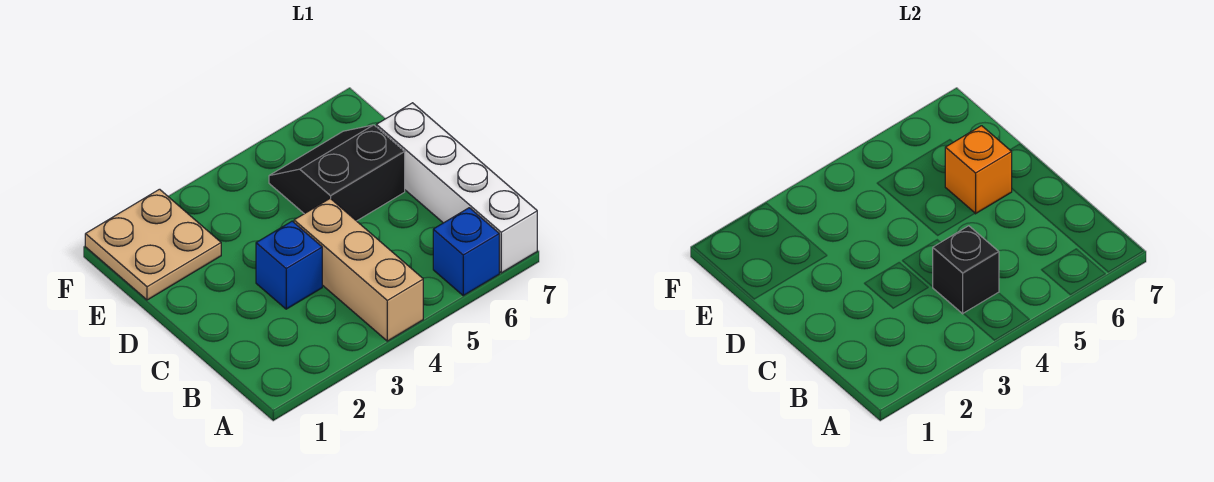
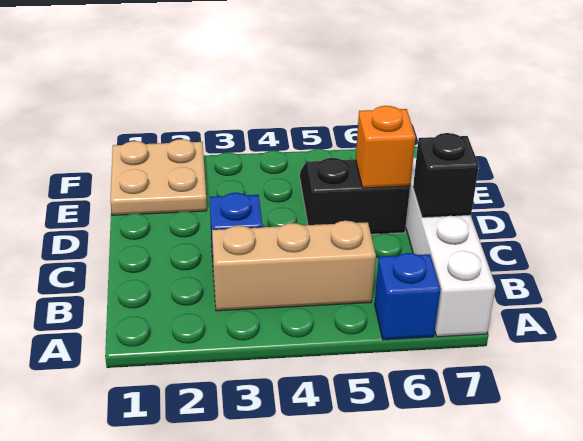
tan 1x3 brick [294,198,423,341] -> tan 1x3 brick turned to [212,221,376,311]
black 1x1 brick [933,226,999,314] -> black 1x1 brick moved to [413,133,479,218]

